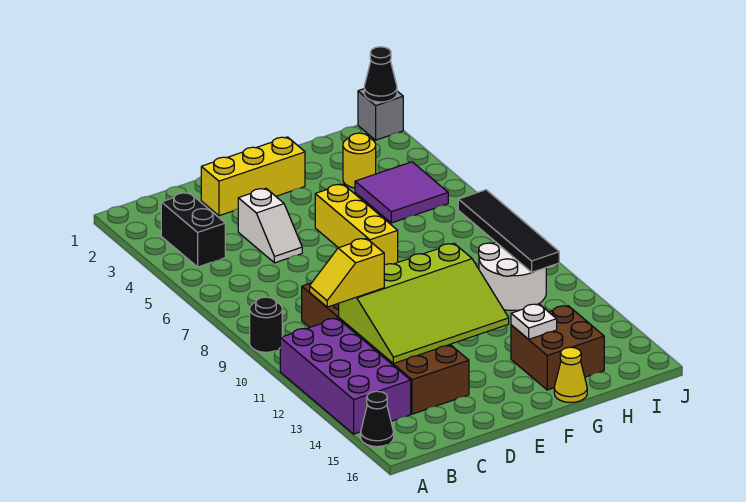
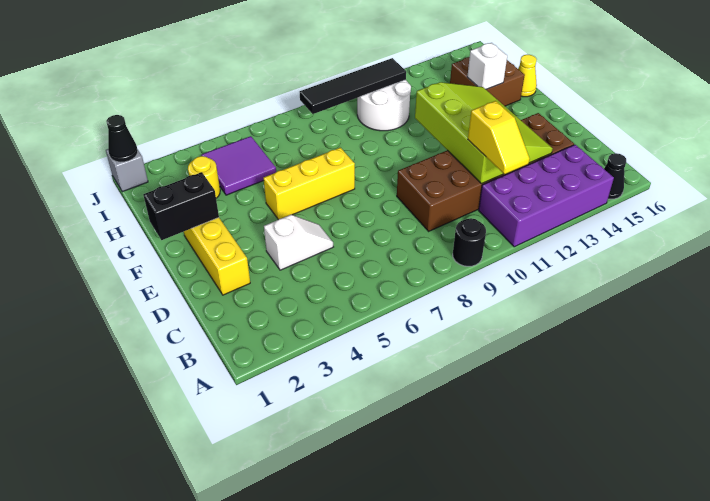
black 1x2 brick [161,193,225,267] -> black 1x2 brick moved to [143,172,219,240]
white 1x1 plate [511,304,557,339] -> white 1x1 brick [467,43,507,89]

